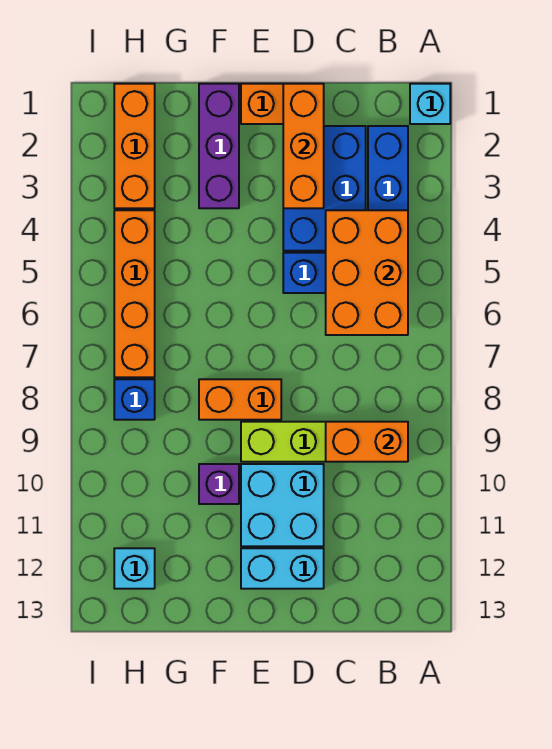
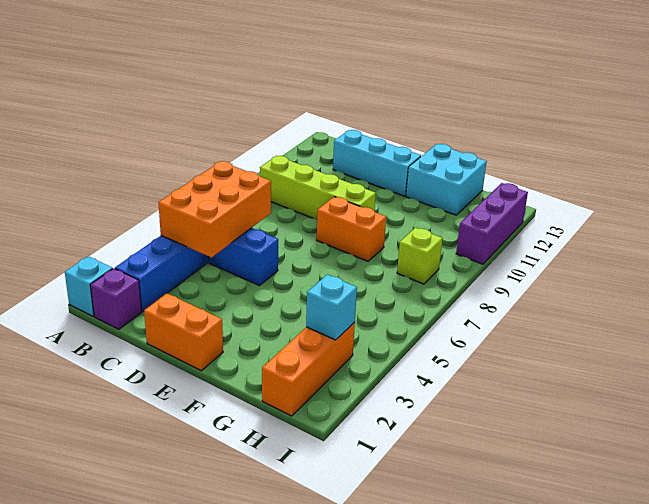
orange 1x2 brick [326,422,408,462] -> none
blue 2x3 brick [283,126,366,251] -> none
orange 1x3 brick [283,84,324,208] -> none
cyan 2x2 brick [241,464,324,546] -> cyan 2x2 brick moved to [406,144,487,215]
cyan 1x2 brick [241,548,324,589] -> cyan 1x3 brick [333,130,421,196]
purple 1x3 brick [199,84,239,208] -> purple 1x3 brick moved to [456,183,528,264]
purple 1x1 brick [199,464,239,504] -> purple 1x1 brick moved to [90,268,142,329]
orange 1x4 brick [114,210,155,377] -> none
blue 1x1 brick [114,379,155,420] -> lime 1x1 brick [397,228,443,284]
cyan 1x1 brick [114,548,155,589] -> cyan 1x1 brick moved to [306,275,357,340]

